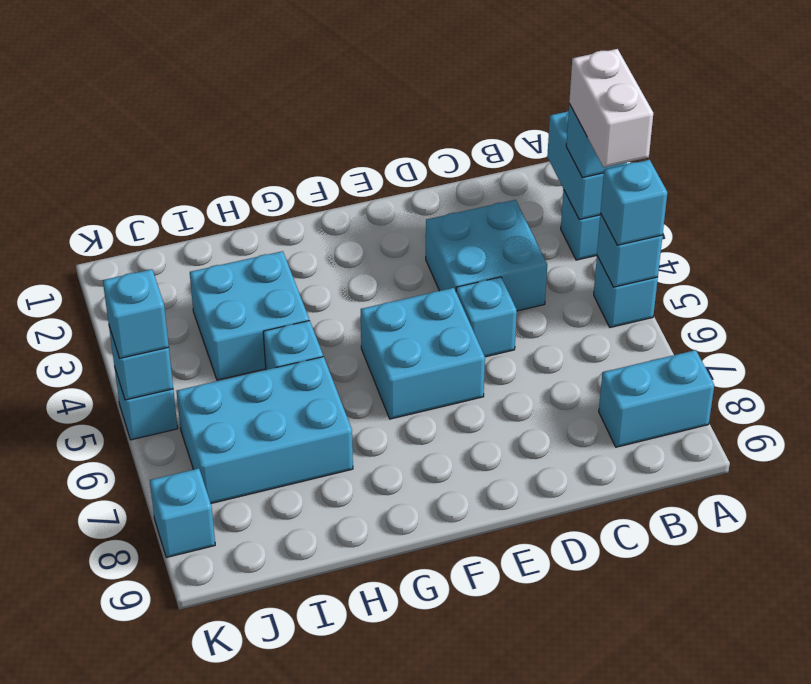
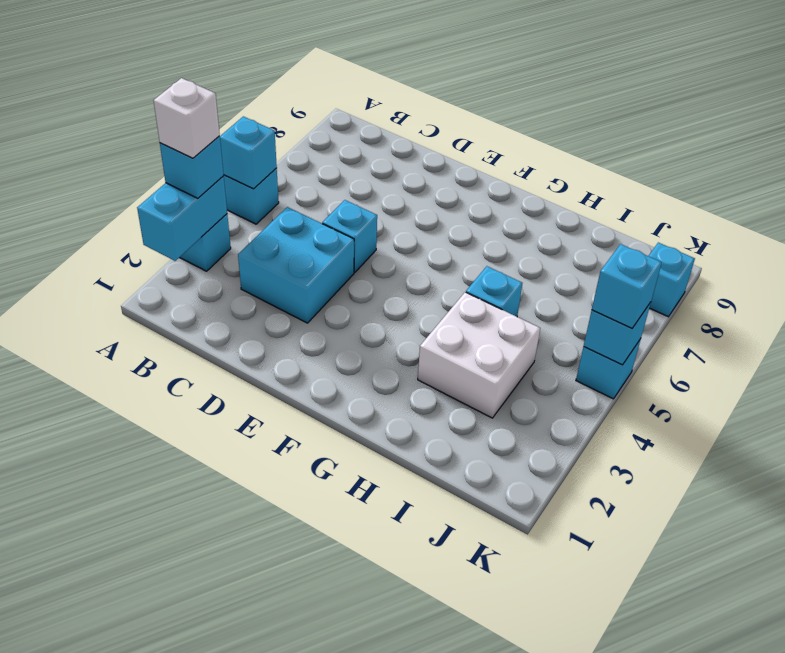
white 1x2 brick [569,49,653,167] -> white 1x1 brick [154,78,220,158]
cyan 1x1 brick [601,160,667,245] -> none
cyan 1x2 brick [599,350,714,447] -> none
cyan 2x2 brick [361,288,485,419] -> none
cyan 2x2 brick [190,251,309,380] -> white 2x2 brick [418,292,540,418]
cyan 2x3 brick [177,357,353,503] -> none

